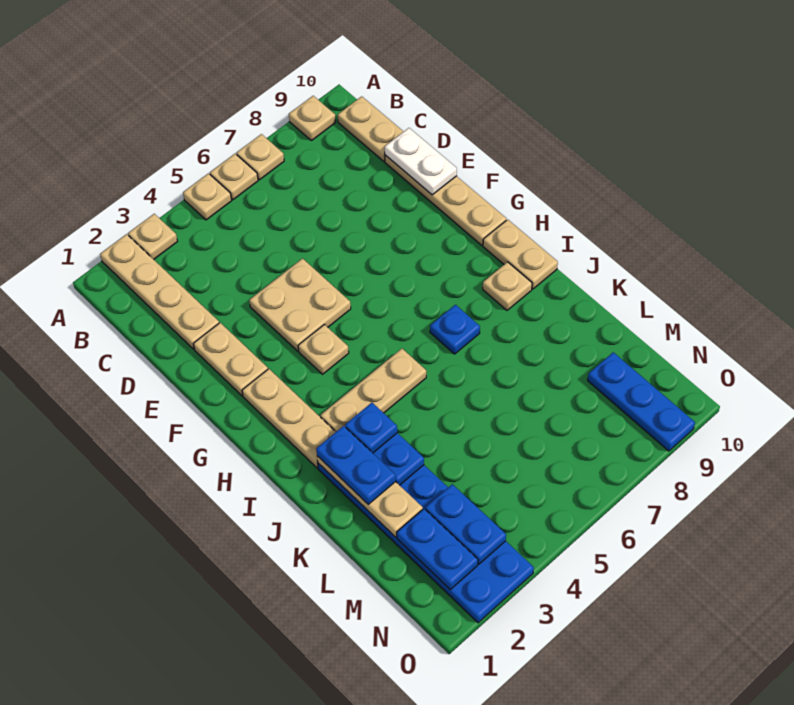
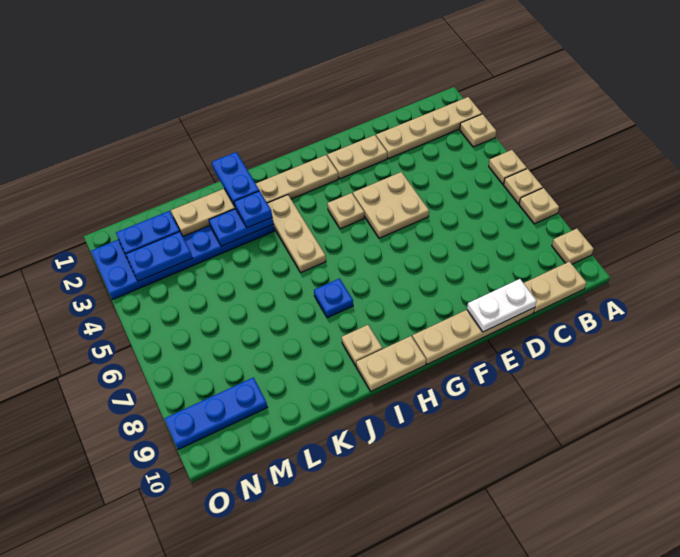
blue 1x2 plate [316,426,396,504] -> blue 1x2 plate turned to [212,152,259,206]

